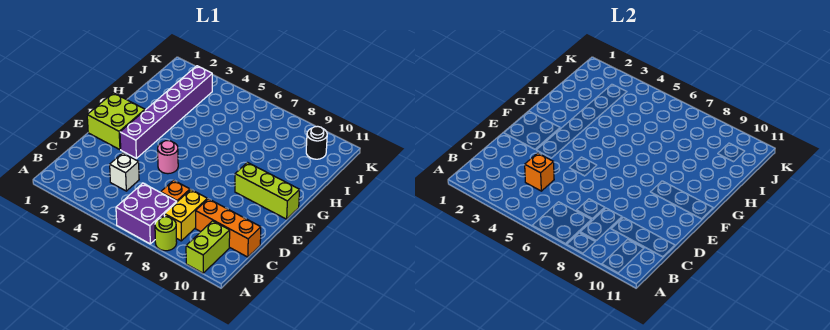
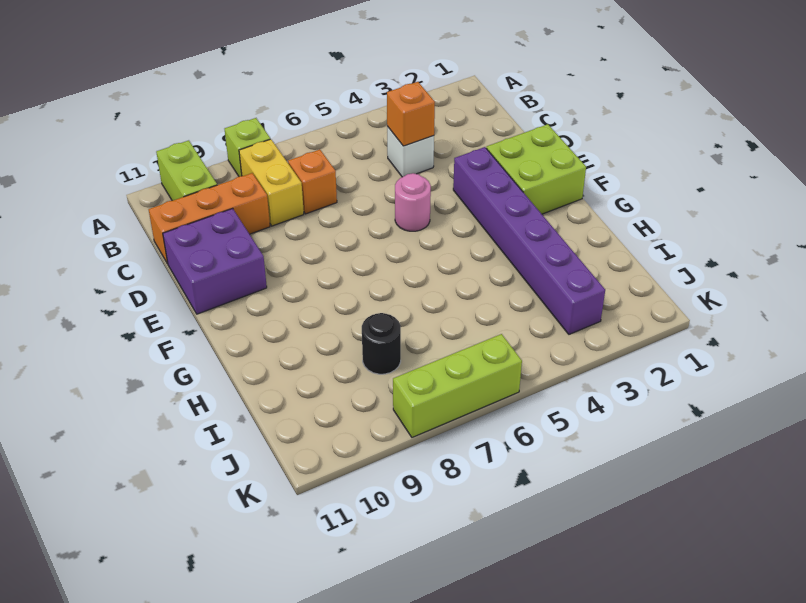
purple 2x2 brick [116,183,177,244] -> purple 2x2 brick moved to [163,208,267,314]
lime 1x1 round brick [155,217,177,251] -> lime 1x1 brick [225,118,270,177]
lime 1x3 brick [235,163,299,219] -> lime 1x3 brick moved to [393,334,522,437]
black 1x1 round brick [306,126,327,159] -> black 1x1 round brick moved to [362,313,401,374]

